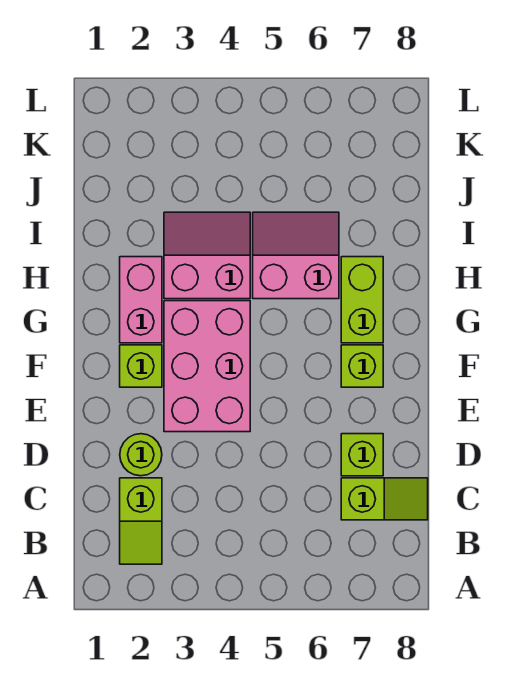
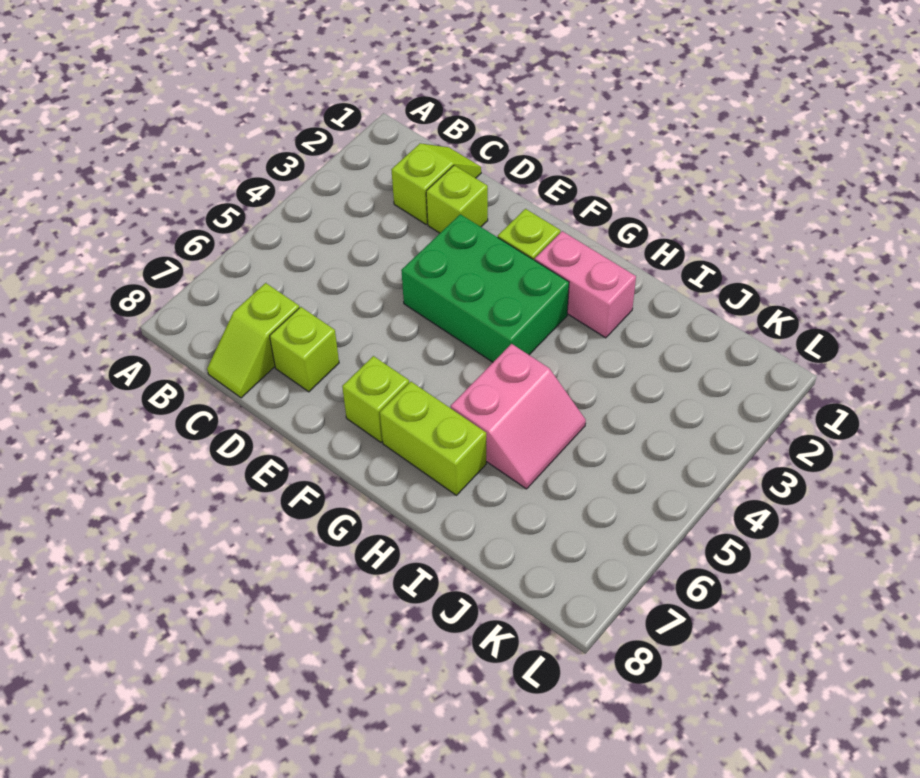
lime 1x2 slope [120,478,162,564] -> lime 1x2 slope turned to [391,143,481,224]
lime 1x1 round brick [120,434,162,476] -> lime 1x1 brick [426,165,488,233]
pink 2x3 brick [164,301,250,432] -> green 2x3 brick [401,214,569,362]
pink 2x2 slope [164,212,250,299] -> none

